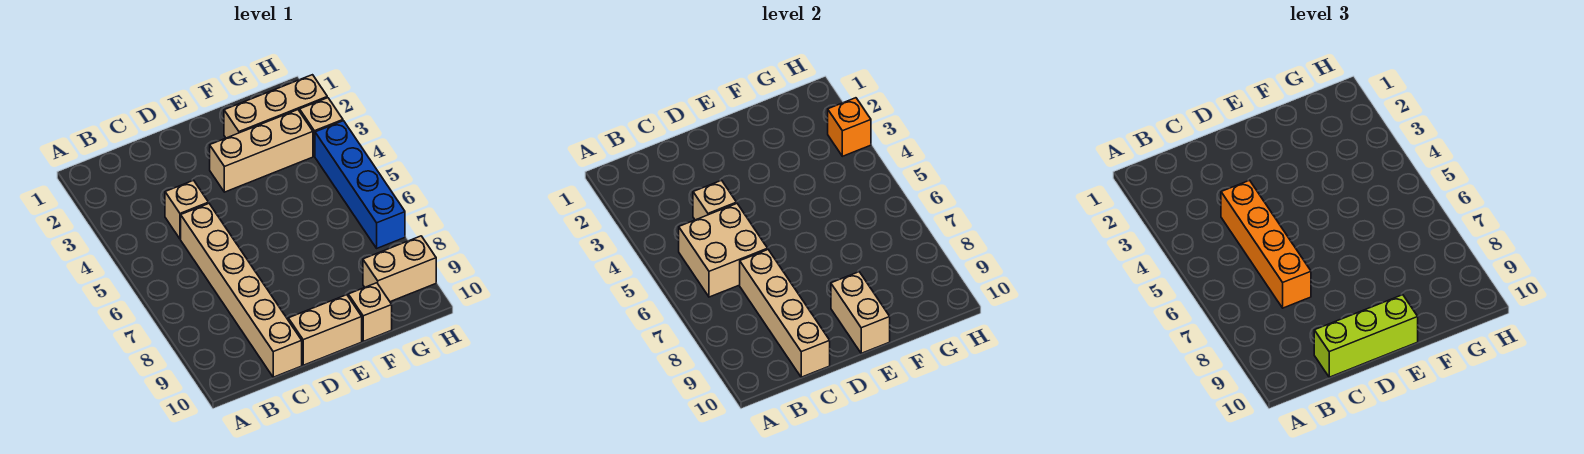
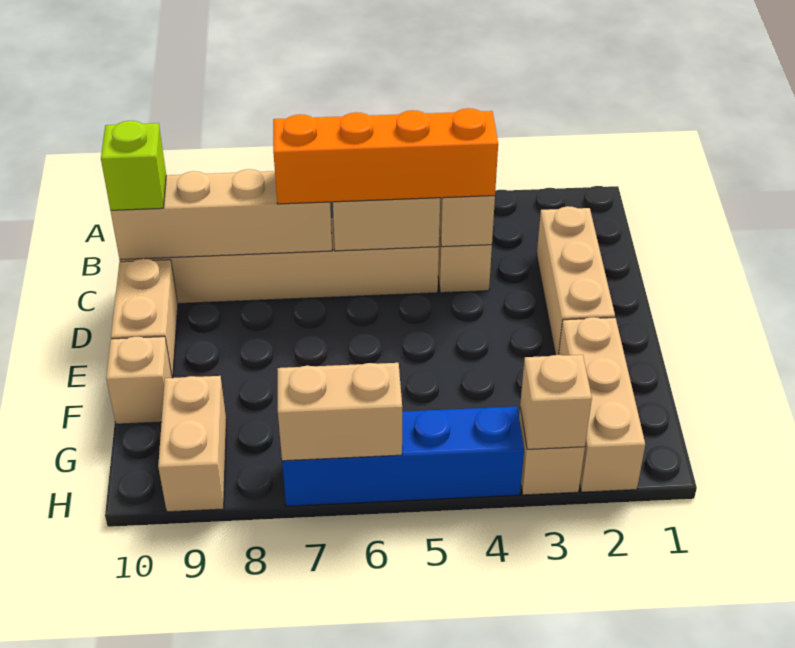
lime 1x3 brick [1314,295,1418,377] -> lime 1x1 brick [101,121,166,210]
tan 1x3 brick [210,110,313,192] -> tan 1x3 brick moved to [537,206,615,355]
tan 1x2 brick [831,272,890,353] -> tan 1x2 brick moved to [278,363,402,461]
orange 1x1 brick [828,98,871,156] -> tan 1x1 brick [520,355,592,449]

